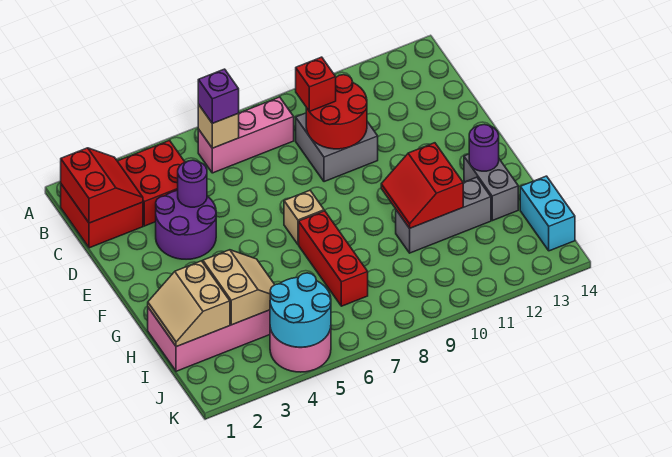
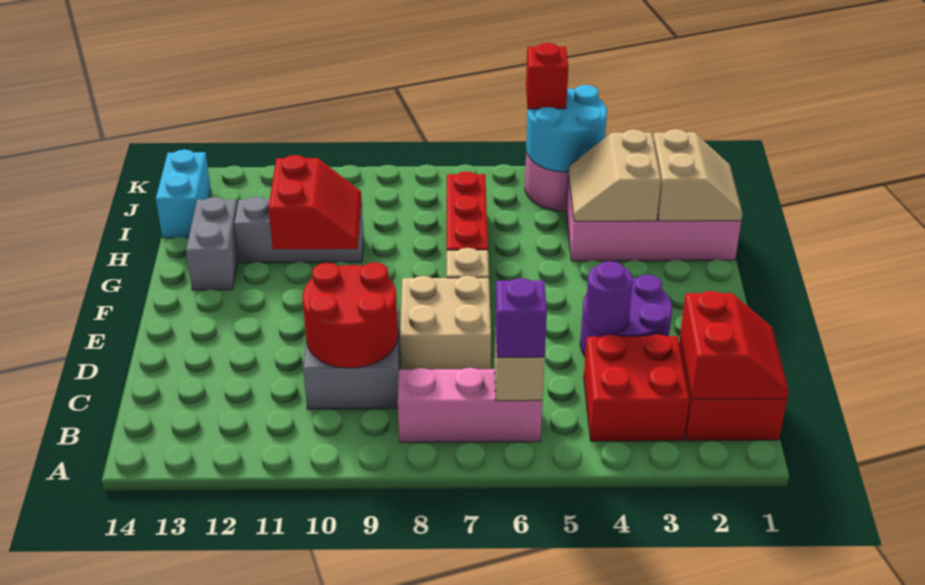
red 2x2 slope [61,148,143,223] -> red 2x2 slope turned to [680,291,789,400]
red 1x1 brick [296,57,336,112] -> red 1x1 brick moved to [526,43,568,109]
none -> tan 2x2 brick [400,276,491,370]
purple 1x1 round brick [469,125,499,171] -> none

